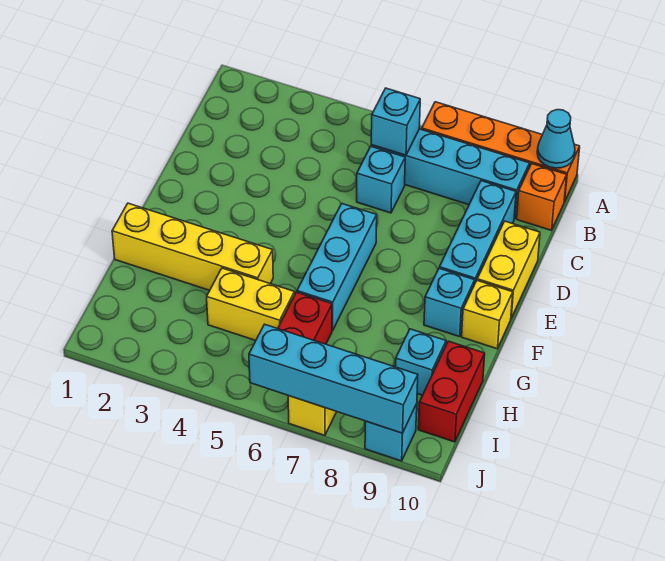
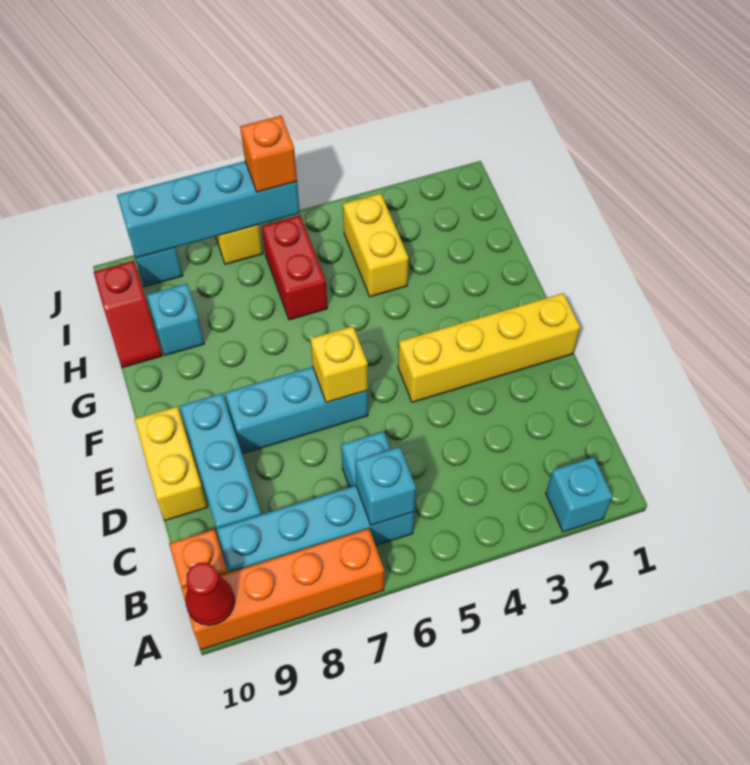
cyan 1x1 cone [537,110,575,168] -> red 1x1 cone [185,563,235,625]
cyan 1x3 brick [297,204,377,330] -> cyan 1x3 brick turned to [225,367,368,454]
cyan 1x1 brick [424,268,475,337] -> cyan 1x1 brick moved to [546,457,613,532]
yellow 1x1 brick [462,281,513,349] -> yellow 1x1 brick moved to [310,326,368,403]
yellow 1x4 brick [112,203,273,290] -> yellow 1x4 brick moved to [398,293,580,402]
yellow 1x2 brick [207,268,295,341] -> yellow 1x2 brick turned to [343,193,409,297]
red 1x2 brick [418,341,485,442] -> red 1x2 slope [94,261,162,368]
none -> orange 1x1 brick [240,116,297,192]

